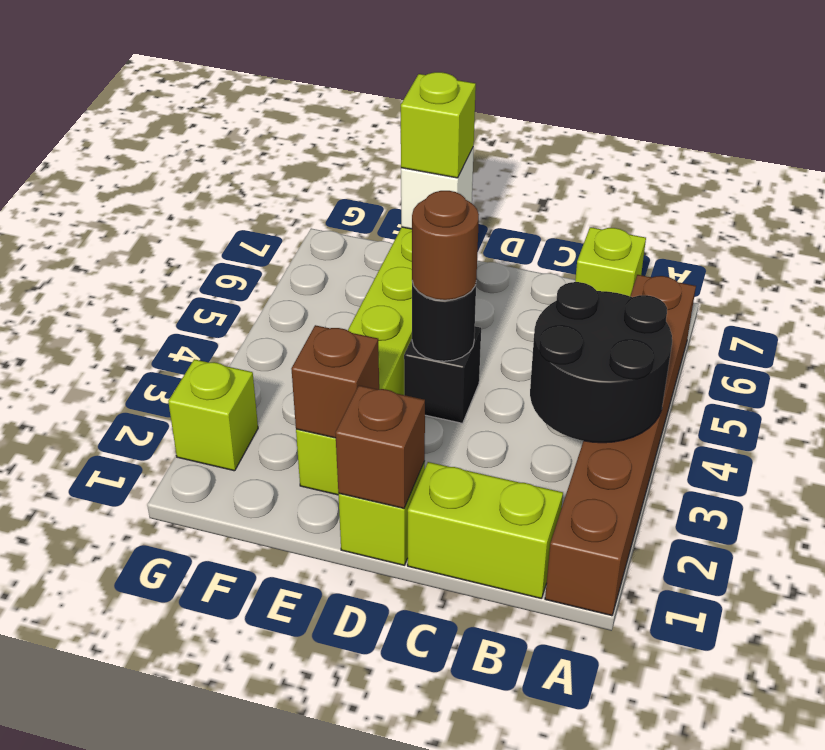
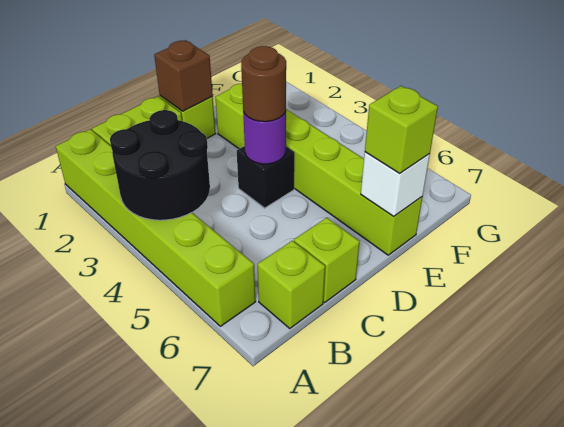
brown 1x6 brick [545,275,696,616] -> lime 1x6 brick [56,129,256,326]
black 1x1 round brick [412,282,476,361] -> purple 1x1 round brick [243,112,286,164]
brown 1x1 brick [291,325,379,438] -> none
lime 1x1 brick [168,359,258,471] -> lime 1x1 brick moved to [294,218,360,302]

